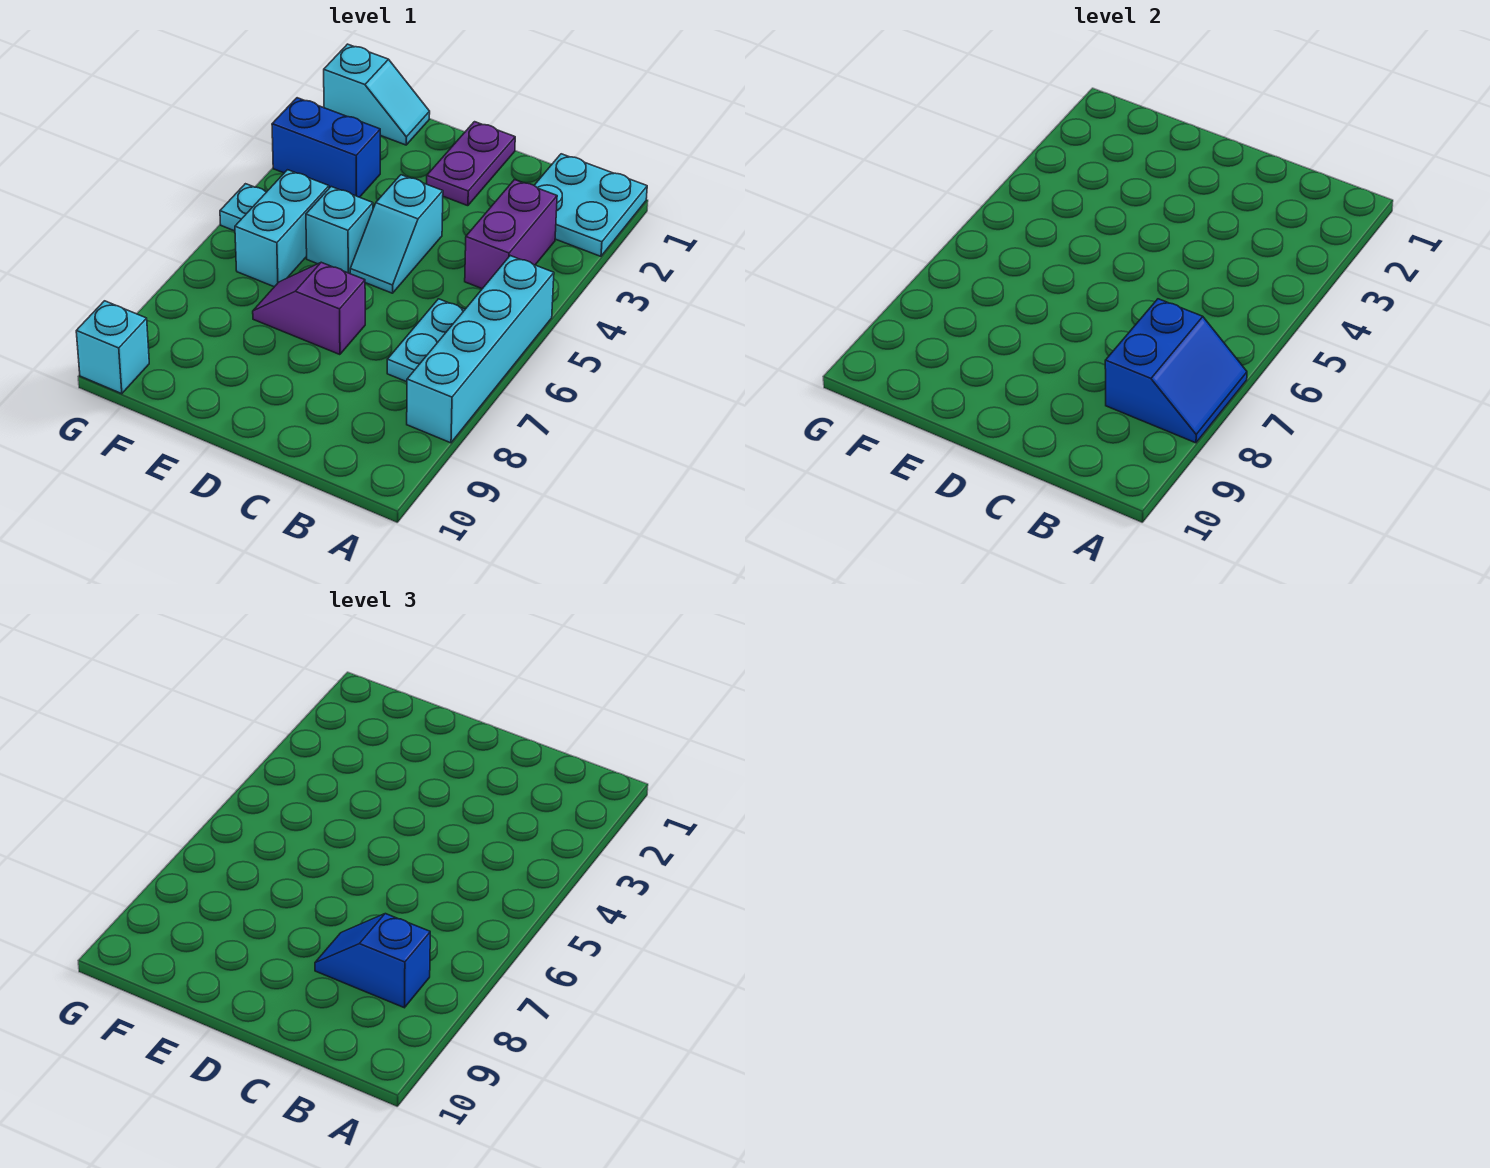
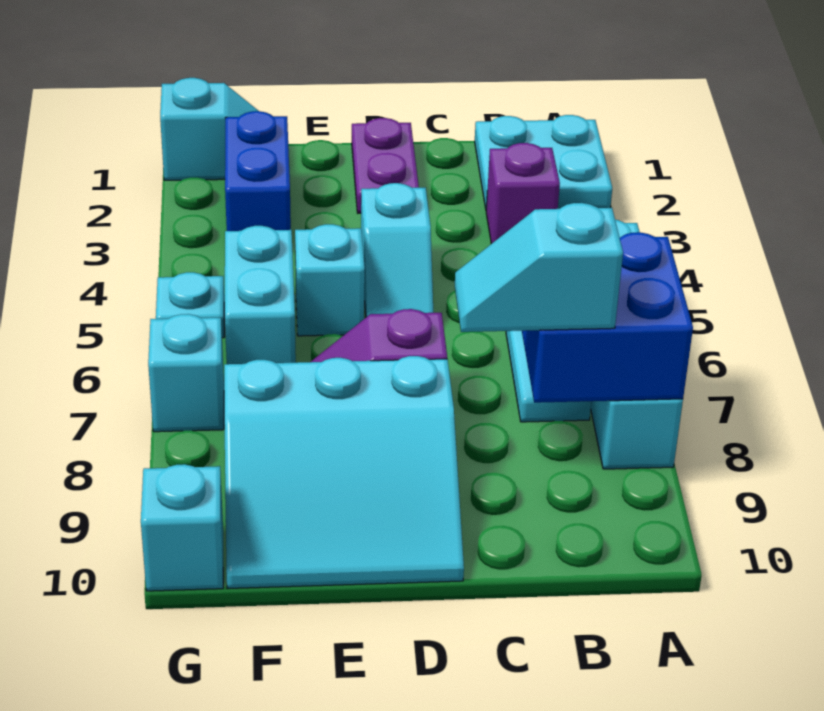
blue 2x2 slope [1105,299,1247,443] -> blue 2x2 brick [522,232,693,403]
purple 1x2 brick [465,180,557,289] -> purple 1x1 brick [486,143,560,244]
blue 1x2 slope [315,914,430,1008] -> cyan 1x2 slope [455,203,623,332]
none -> cyan 3x3 slope [224,356,464,588]
blue 1x2 brick [272,98,380,197] -> blue 1x2 brick turned to [225,111,291,231]
none -> cyan 1x1 brick [148,314,224,432]

